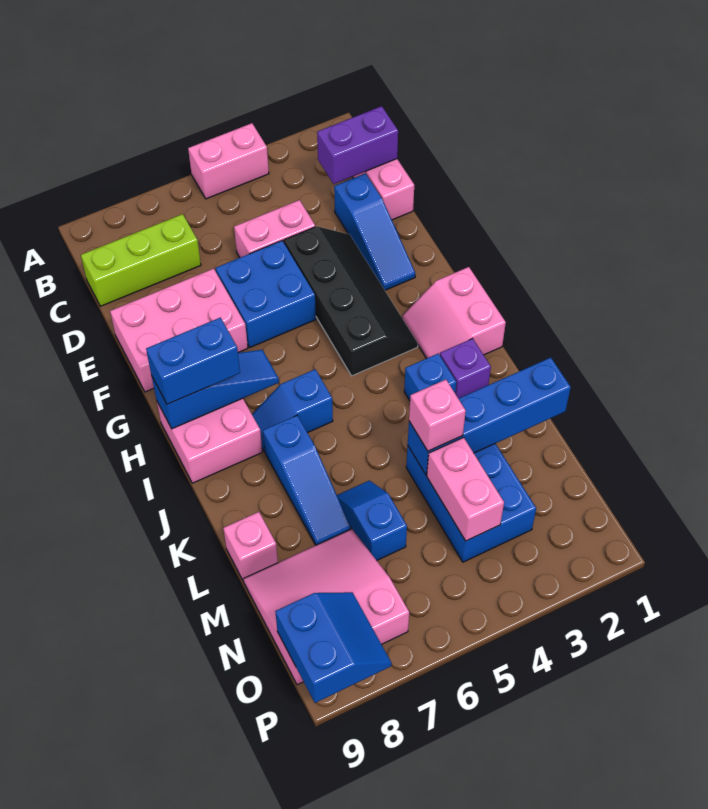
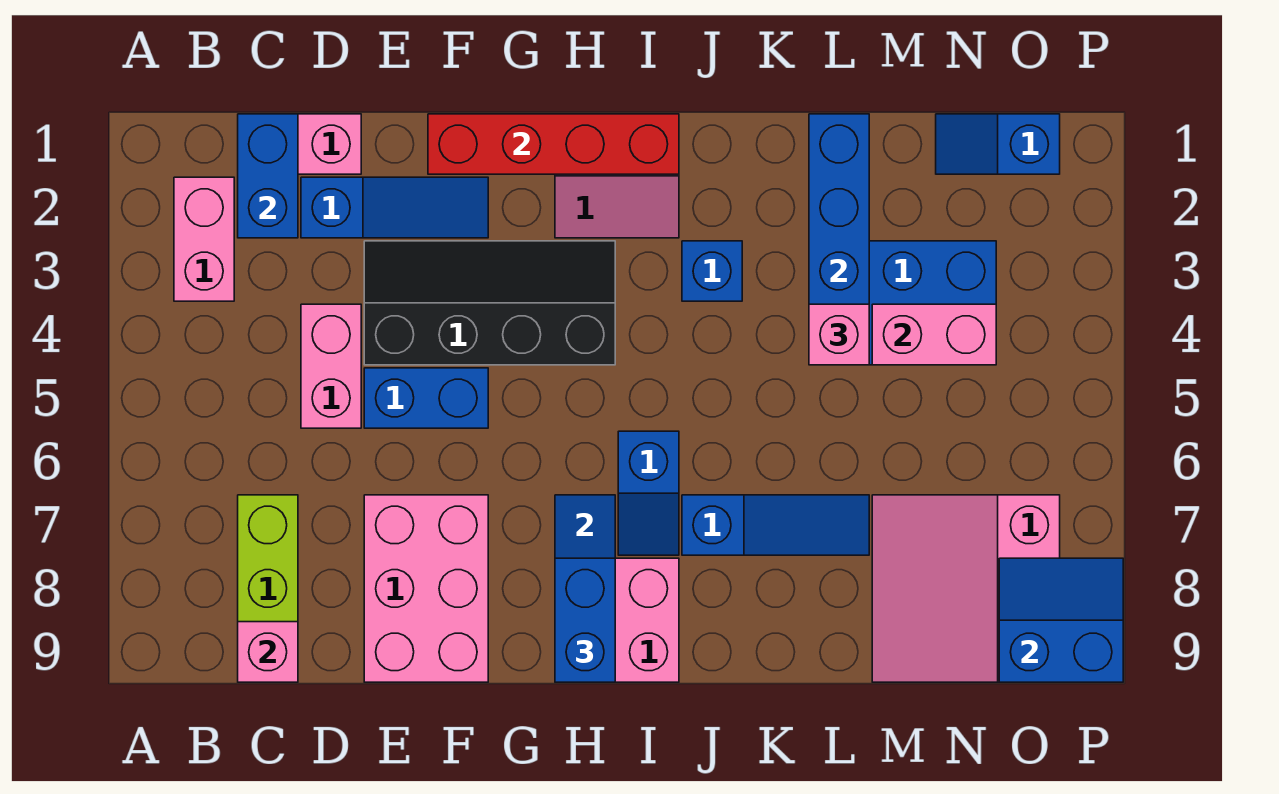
pink 1x2 brick [188,123,269,199] -> pink 1x2 brick moved to [174,177,234,301]
purple 1x2 brick [317,106,398,184] -> blue 1x2 brick [238,114,298,238]
blue 2x2 brick [216,241,316,347] -> blue 1x2 brick [364,368,488,428]
none -> red 1x4 brick [428,114,679,174]
purple 1x1 brick [440,338,491,399] -> none
blue 1x2 slope [337,481,407,560] -> blue 1x2 slope moved to [936,114,1060,174]
pink 1x1 brick [223,512,278,580] -> pink 1x1 brick moved to [238,622,298,682]

